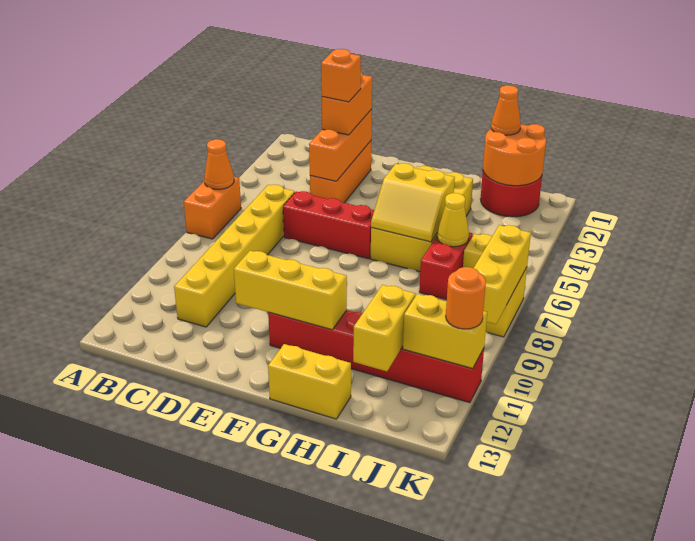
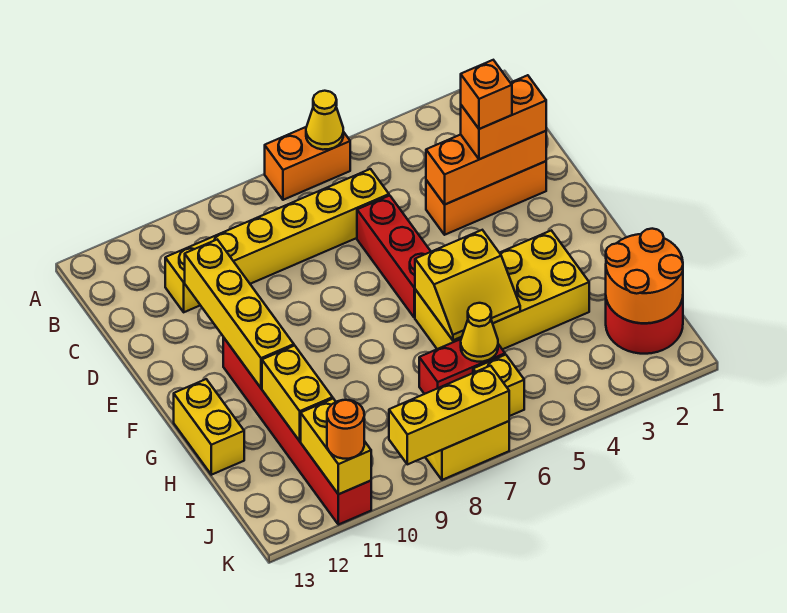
orange 1x1 cone [204,139,234,189] -> yellow 1x1 cone [306,91,343,150]
yellow 1x3 brick [234,251,347,330] -> yellow 1x4 brick [185,240,294,388]
yellow 2x2 slope [371,163,455,242] -> yellow 2x2 slope turned to [415,230,520,340]
orange 1x1 cone [491,85,521,135] -> none
yellow 1x2 brick [353,285,415,371] -> yellow 1x2 brick turned to [262,345,333,441]

